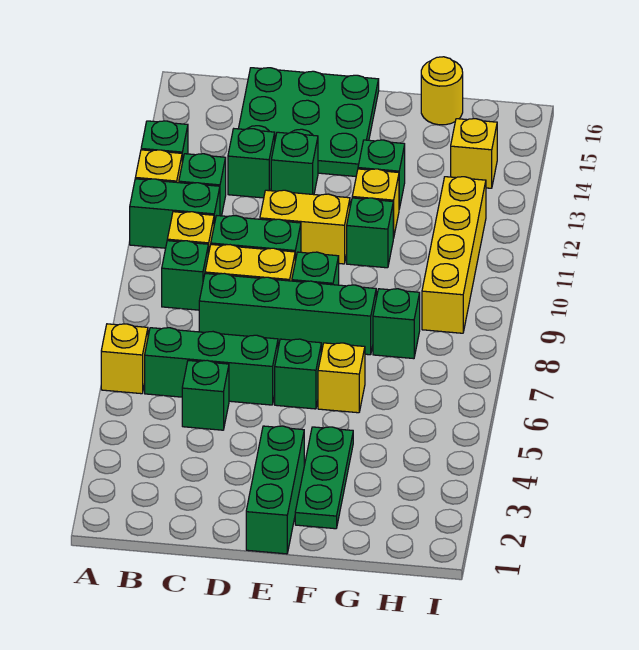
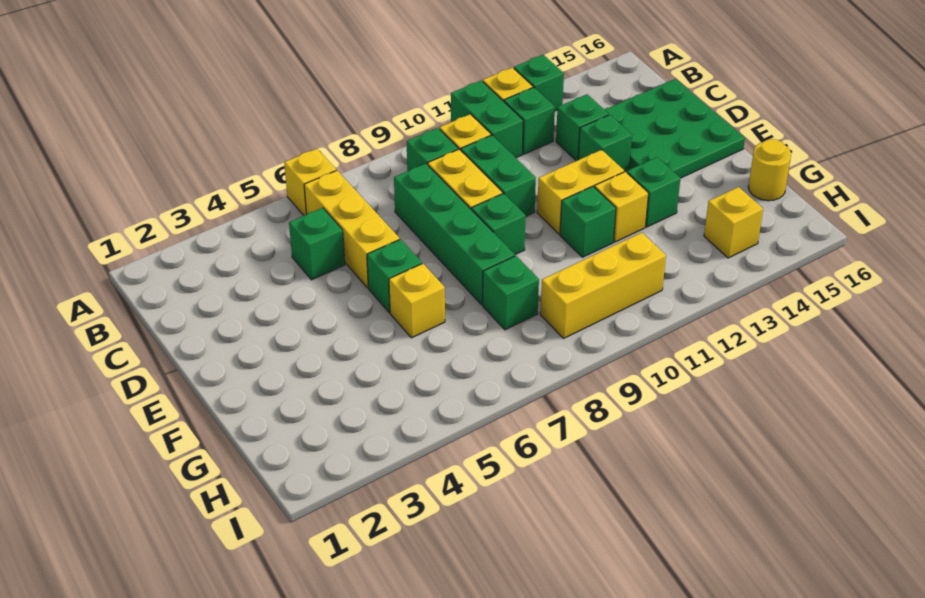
green 1x3 brick [145,328,278,405] -> yellow 1x3 brick [304,170,400,288]
yellow 1x2 brick [260,190,350,264] -> yellow 1x2 brick turned to [537,150,624,234]
green 1x3 brick [246,426,304,554] -> none
green 1x3 plate [295,427,353,529] -> none
yellow 1x4 brick [422,177,486,333] -> yellow 1x3 brick [540,233,666,339]

